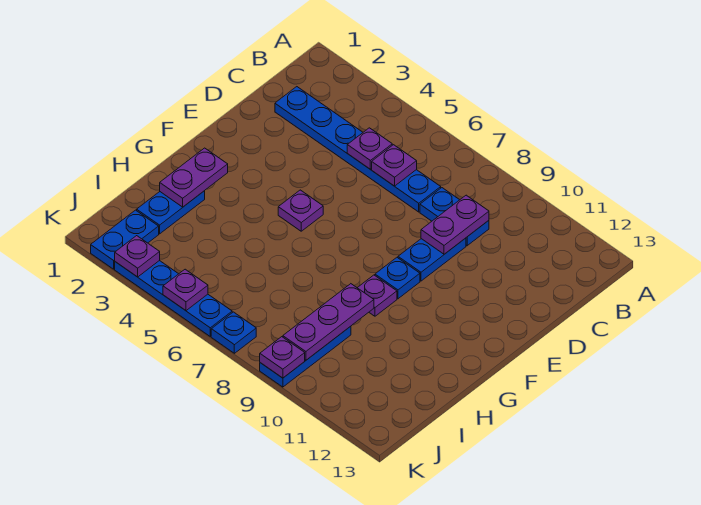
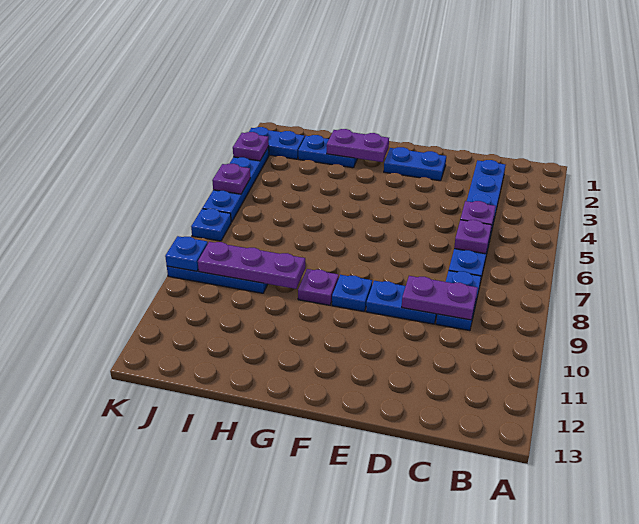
none -> blue 1x2 plate [384,147,446,181]
purple 1x1 plate [278,190,323,231] -> none
purple 1x1 plate [260,337,305,378] -> blue 1x1 plate [165,236,208,271]

